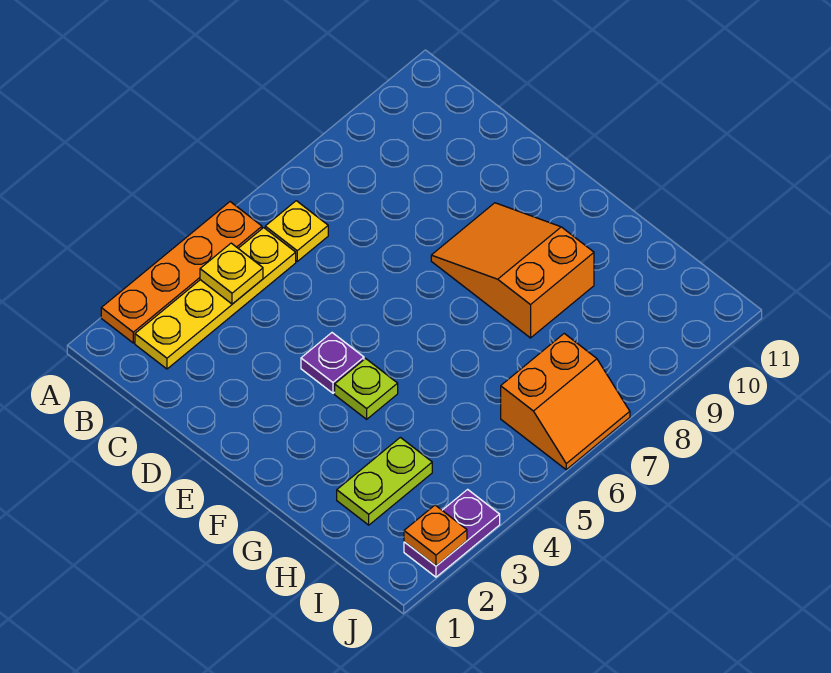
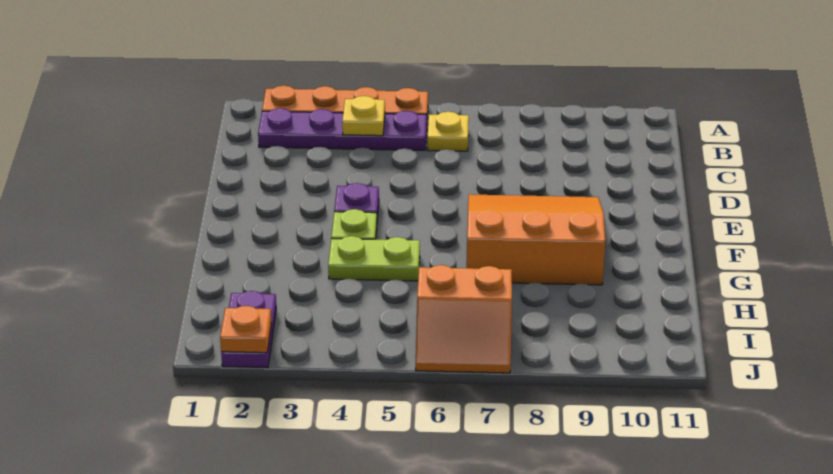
yellow 1x4 plate [135,228,296,369] -> purple 1x4 plate [258,108,427,150]
orange 2x3 slope [431,203,594,338] -> orange 3x3 slope [467,194,605,285]
lime 1x2 plate [337,437,432,525] -> lime 1x2 plate moved to [328,236,420,281]
purple 1x2 plate [404,489,500,577] -> purple 1x2 plate turned to [221,291,276,368]

